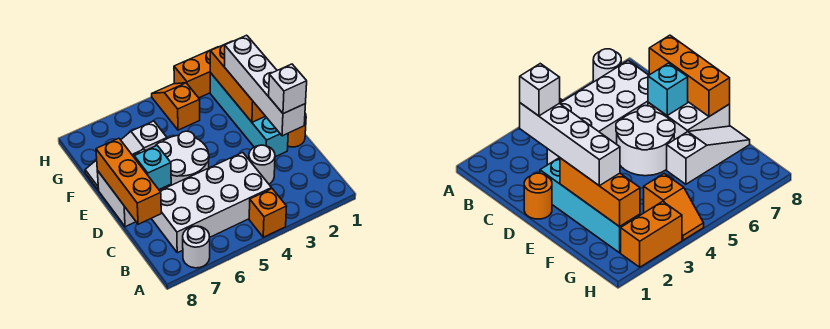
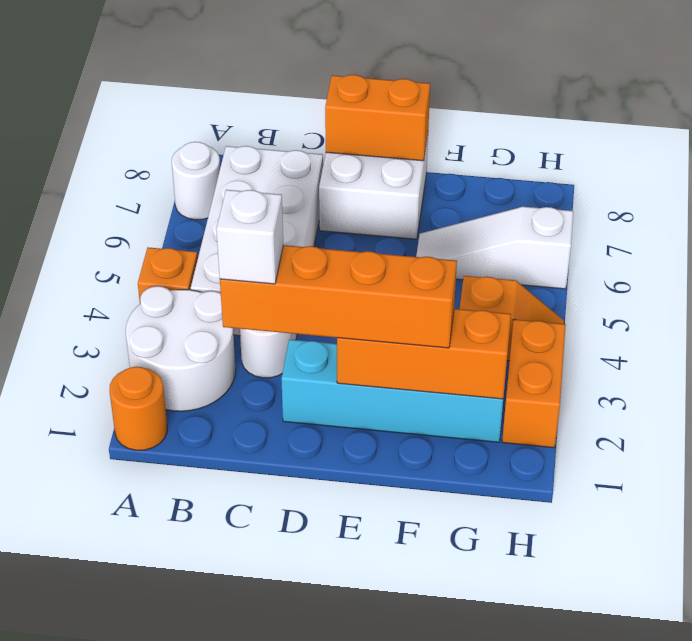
white 1x4 brick [225,35,305,136] -> orange 1x4 brick [220,245,457,348]
orange 1x3 brick [96,138,161,224] -> orange 1x2 brick [325,75,430,161]
orange 1x1 round brick [288,114,306,147] -> orange 1x1 round brick moved to [109,367,167,450]
white 2x2 round brick [156,131,209,185] -> white 2x2 round brick moved to [126,286,236,411]
cyan 1x1 brick [134,146,171,190] -> none
white 1x3 slope [85,121,167,190] -> white 1x3 slope turned to [416,207,573,289]

